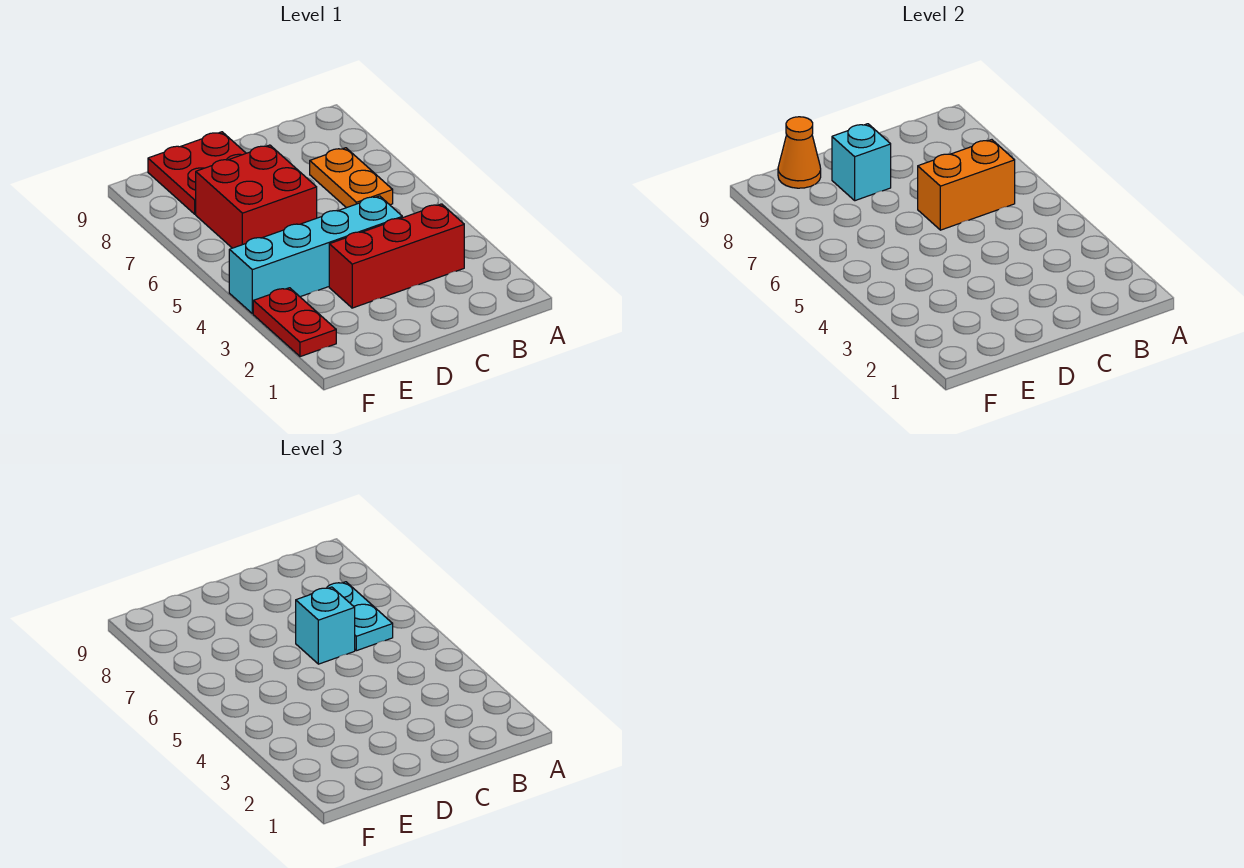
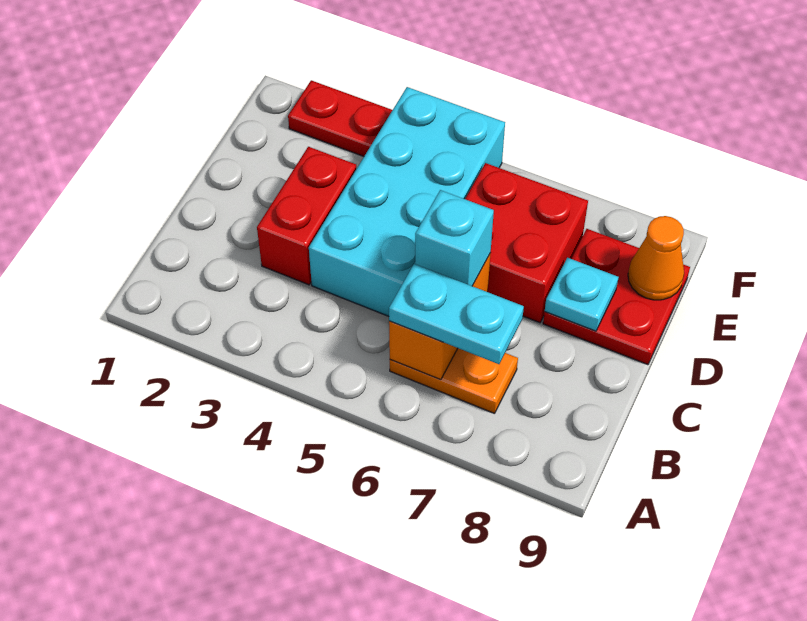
red 1x3 brick [329,204,464,308] -> red 1x2 brick [257,147,356,285]
cyan 1x4 brick [229,196,402,314] -> cyan 2x4 brick [309,87,505,316]
cyan 1x1 brick [832,124,891,201] -> cyan 1x1 plate [545,258,619,331]

